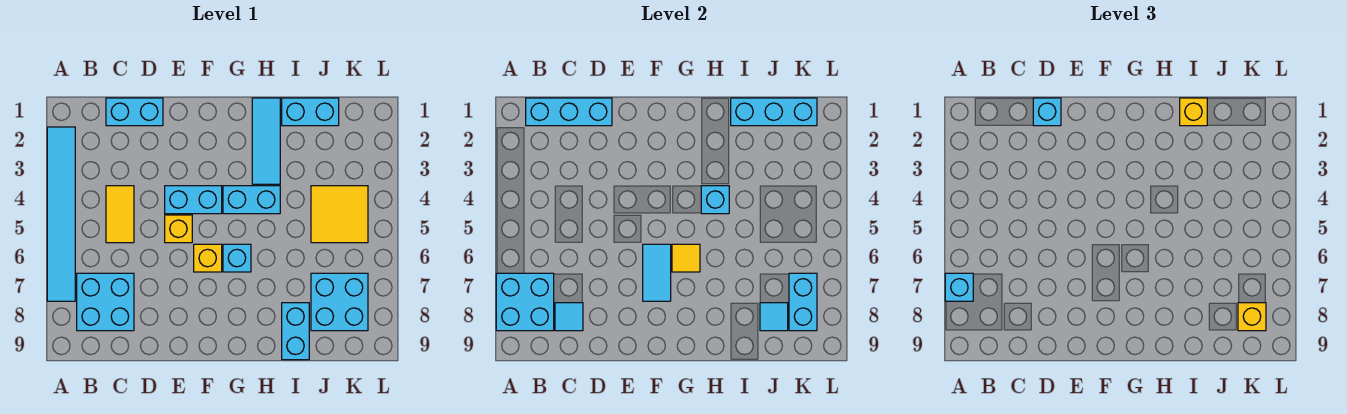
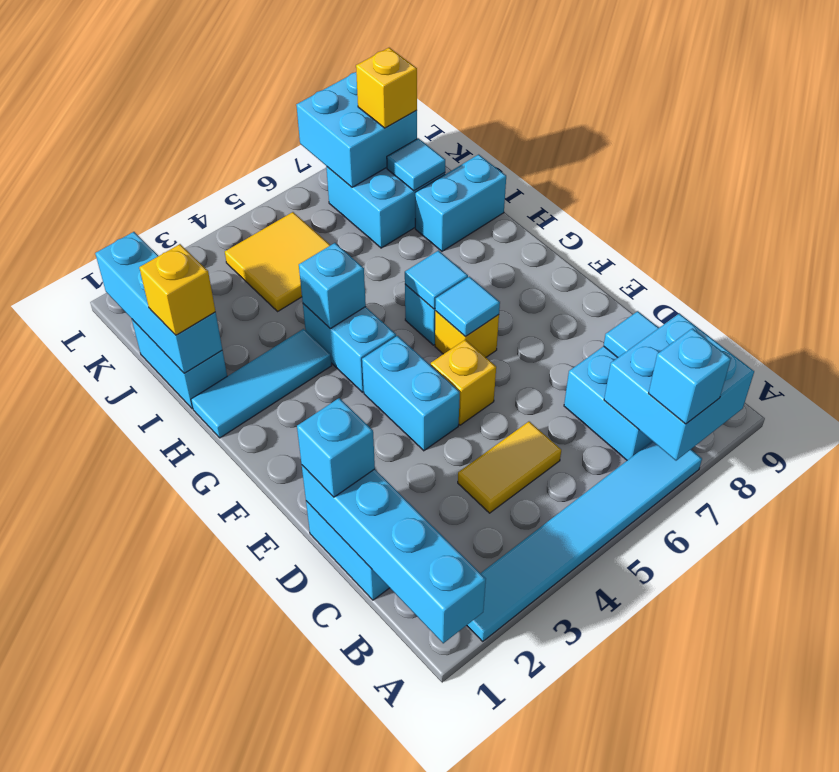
cyan 1x3 brick [526,98,612,126] -> cyan 1x4 brick [302,465,486,643]
cyan 1x2 tile [643,244,671,301] -> cyan 1x1 tile [435,277,500,337]
yellow 1x1 tile [672,244,700,272] -> cyan 1x1 tile [405,251,468,309]
cyan 1x2 brick [789,273,817,331] -> cyan 2x2 brick [296,72,417,187]

